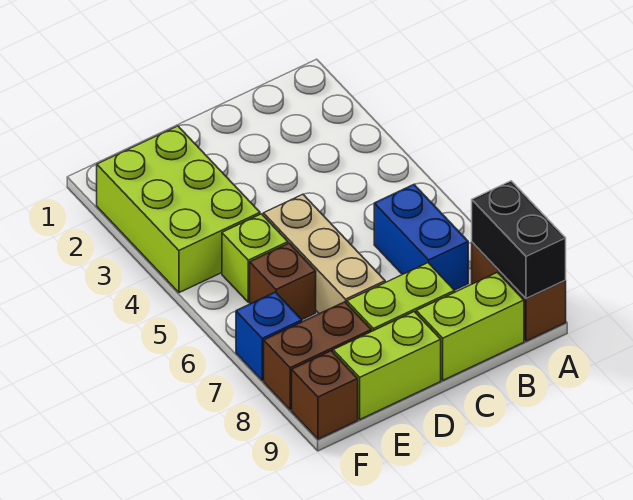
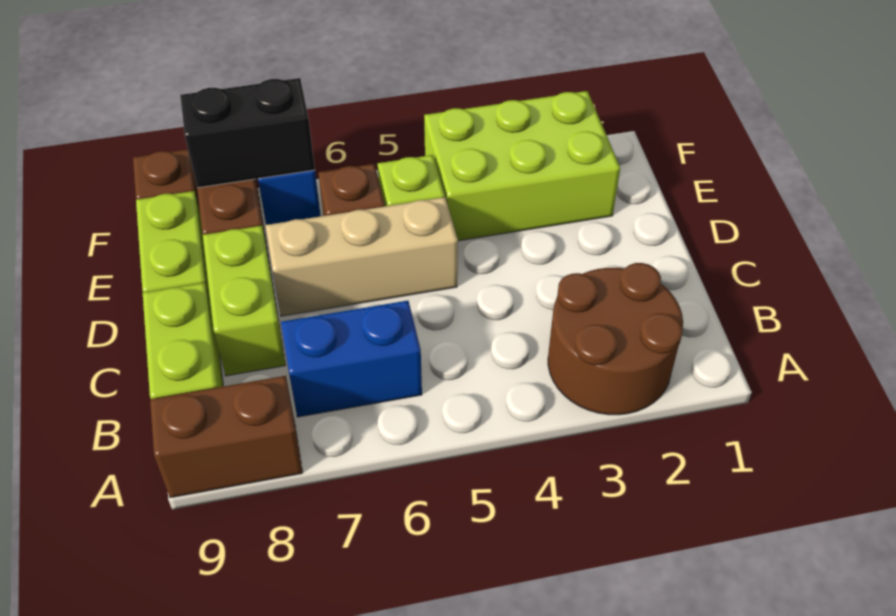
none -> brown 2x2 round brick [548,263,683,415]
black 1x2 brick [472,181,566,299] -> black 1x2 brick moved to [180,78,315,188]

